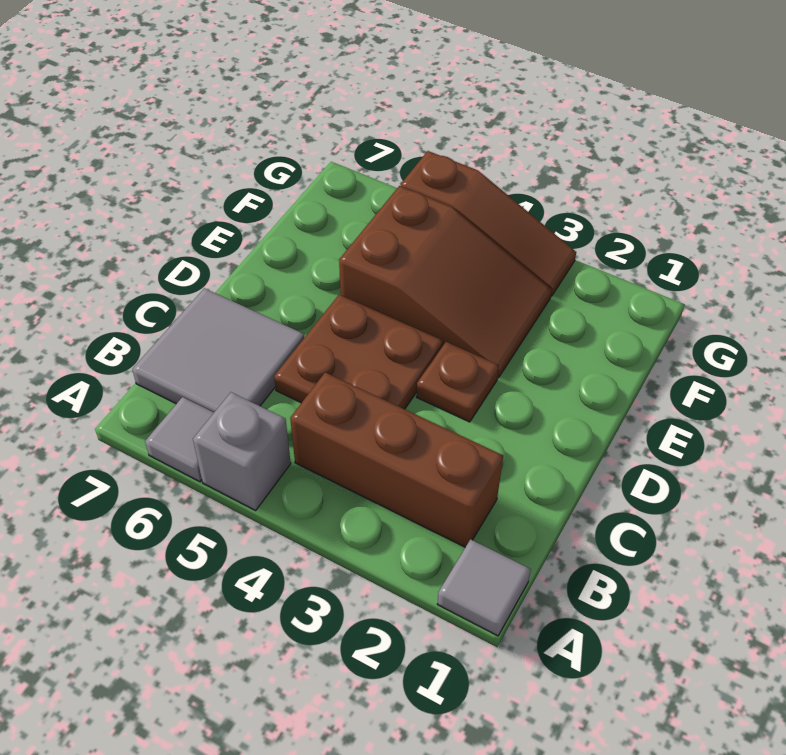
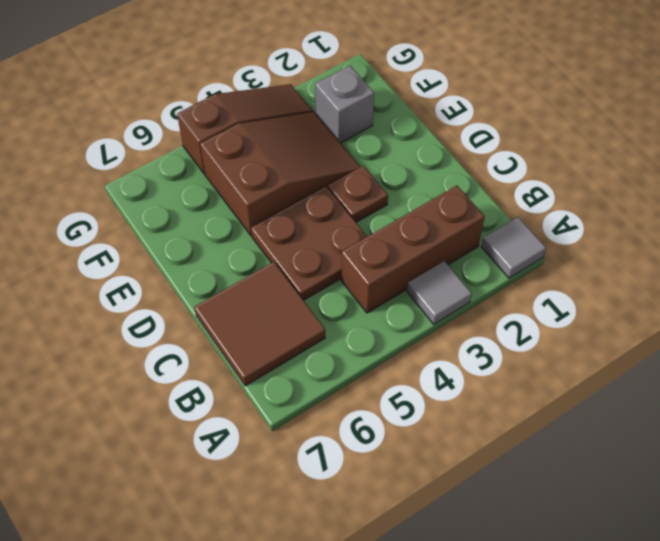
grey 1x1 brick [193,392,291,510] -> grey 1x1 brick moved to [315,66,374,143]
grey 1x1 tile [145,397,214,482] -> grey 1x1 tile moved to [407,261,472,324]
grey 2x2 tile [132,288,304,412] -> brown 2x2 tile [194,262,325,386]

